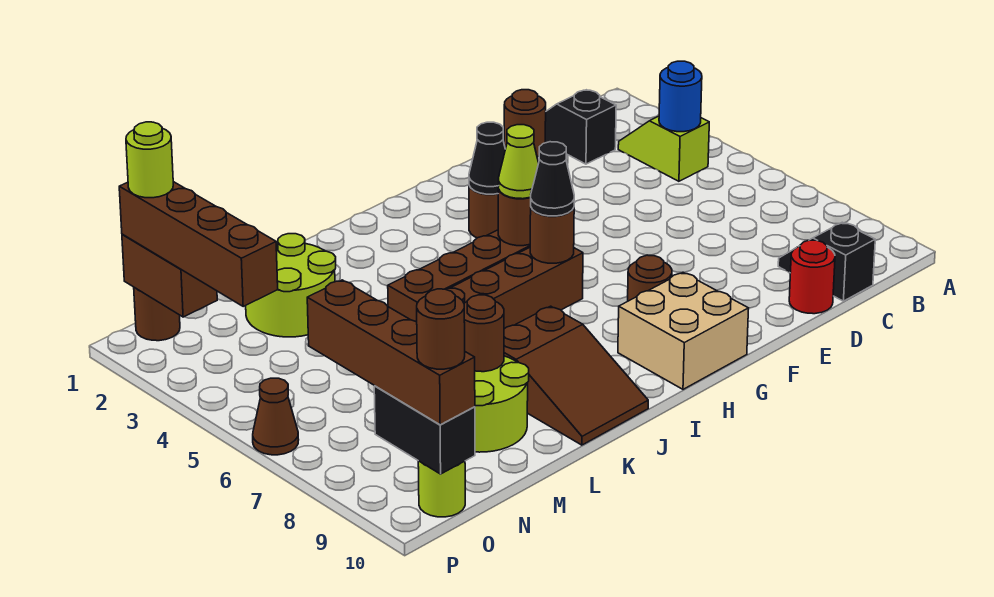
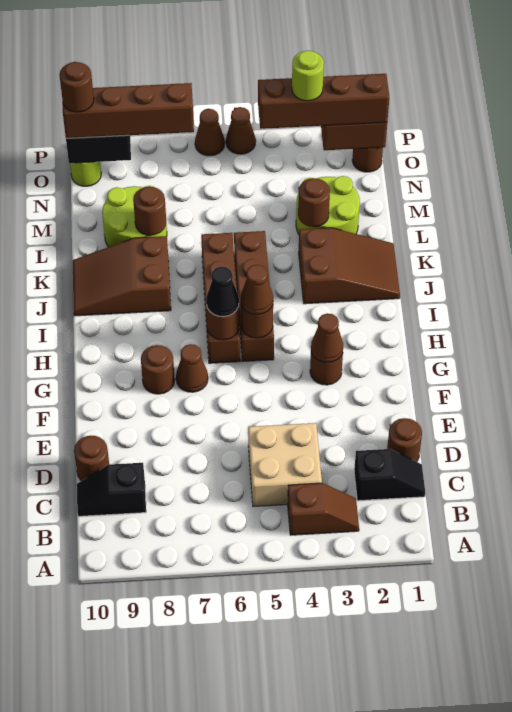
lime 1x2 slope [618,116,709,181] -> brown 1x2 slope [288,483,359,535]
blue 1x1 round brick [659,61,702,132] -> none
black 1x2 slope [778,222,875,301] -> black 1x2 slope turned to [77,463,146,516]
red 1x1 round brick [789,240,835,314] -> brown 1x1 round brick [74,436,109,481]
black 1x1 cone [469,122,505,194] -> brown 1x1 cone [311,313,343,363]
none -> brown 1x1 cone [176,344,208,392]
tan 2x2 brick [618,272,749,389] -> tan 2x2 brick moved to [248,423,322,507]
lime 1x1 cone [498,125,539,199] -> brown 1x1 cone [241,265,273,315]
none -> brown 2x3 slope [299,228,400,304]
none -> brown 1x1 round brick [298,178,330,227]
lime 1x1 round brick [126,122,173,198] -> lime 1x1 round brick moved to [292,51,324,101]
none -> brown 1x1 cone [226,107,256,154]

